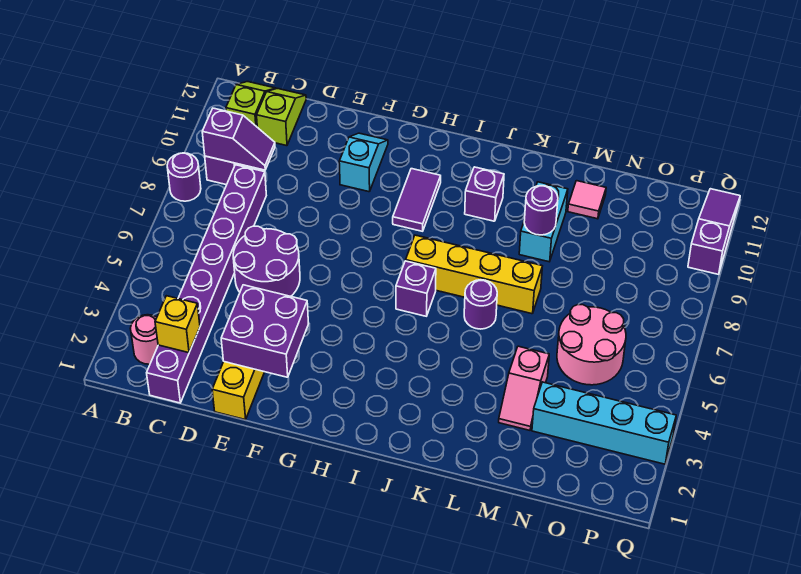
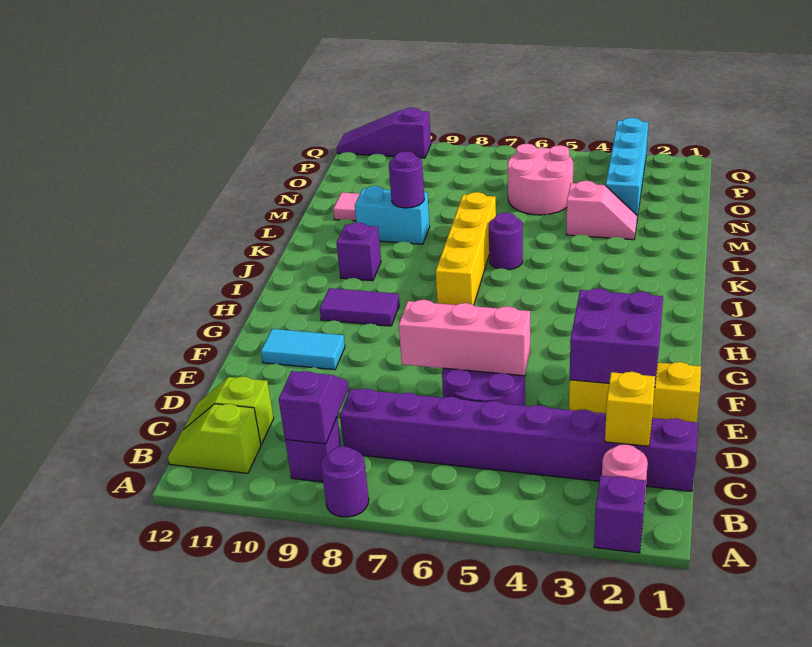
none -> pink 1x3 brick [399,300,530,376]
cyan 1x2 slope [339,133,388,192] -> cyan 1x2 tile [261,329,345,370]
purple 1x1 brick [396,261,436,316] -> purple 1x1 brick moved to [594,476,646,553]

